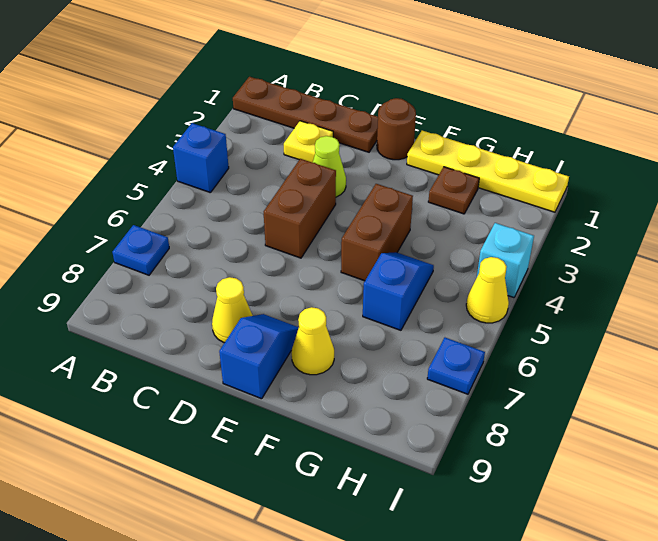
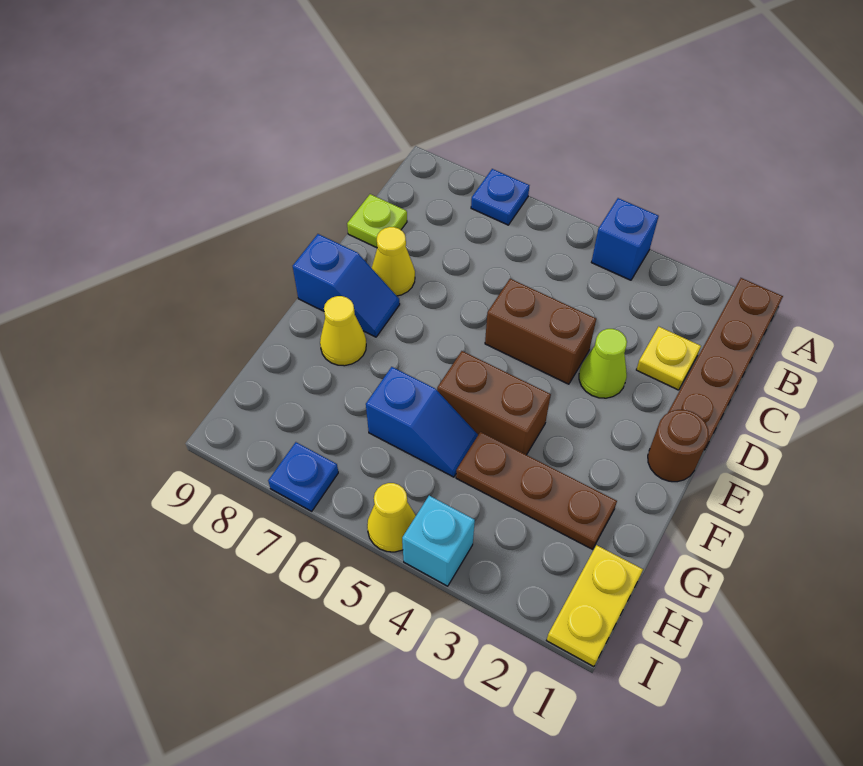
none -> lime 1x1 plate [347,194,407,248]
yellow 1x4 plate [407,131,569,212] -> yellow 1x2 plate [546,545,643,667]
brown 1x1 plate [428,167,479,214] -> brown 1x3 plate [456,432,617,549]

